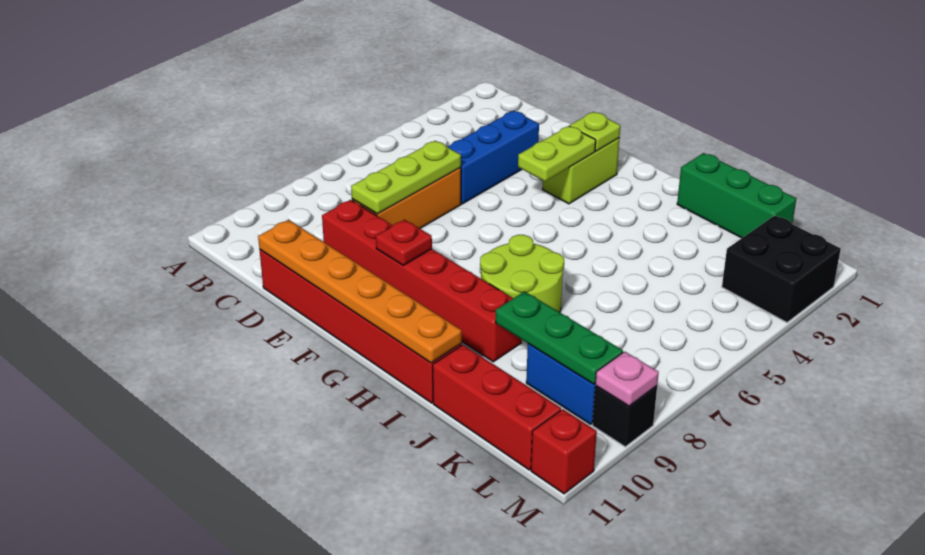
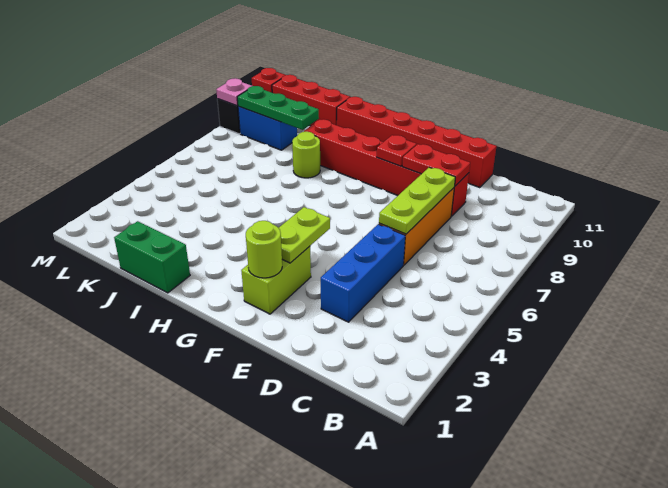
none -> red 1x2 plate [402,144,470,186]
orange 1x6 plate [258,220,462,363] -> none
lime 1x1 plate [570,112,620,151] -> lime 1x1 round brick [246,221,282,278]
lime 2x2 round brick [480,235,564,312] -> lime 1x1 round brick [292,132,320,178]
green 1x3 brick [677,153,796,238] -> green 1x2 brick [114,221,190,293]
black 2x2 brick [722,215,841,322] -> none

